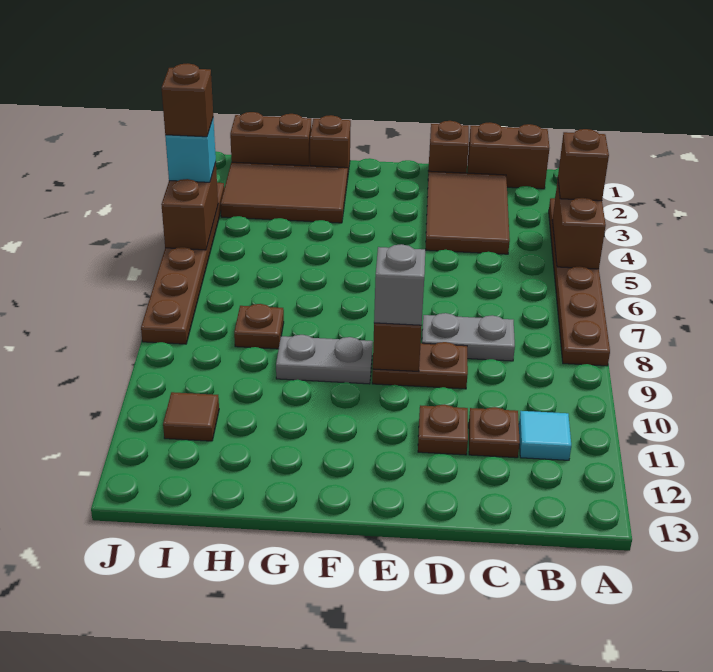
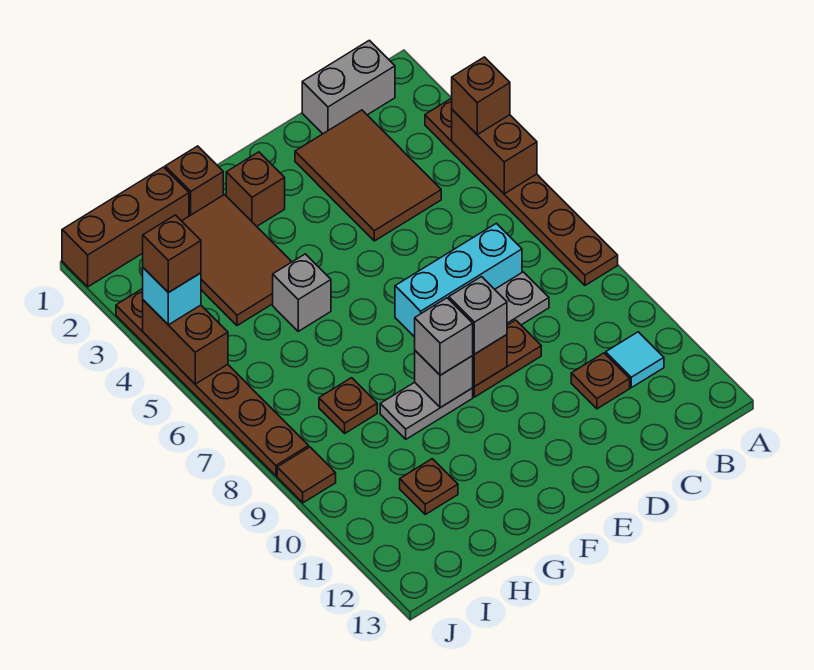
brown 1x2 brick [467,122,549,189] -> grey 1x2 brick [302,40,395,134]
none -> cyan 1x3 brick [395,223,522,337]
brown 1x1 brick [428,121,469,174] -> brown 1x1 brick moved to [226,152,285,226]
brown 1x1 plate [418,404,468,455] -> brown 1x1 plate moved to [400,459,458,514]
none -> grey 1x1 brick [415,351,473,408]
none -> grey 1x1 brick [415,298,473,375]
brown 2x3 tile [221,162,348,223] -> brown 2x3 tile turned to [182,195,291,326]
none -> grey 1x1 brick [273,254,331,331]
brown 1x2 brick [230,112,312,166] -> brown 1x3 brick [62,167,189,287]
brown 1x1 tile [163,392,219,441] -> brown 1x1 tile moved to [277,447,336,503]

